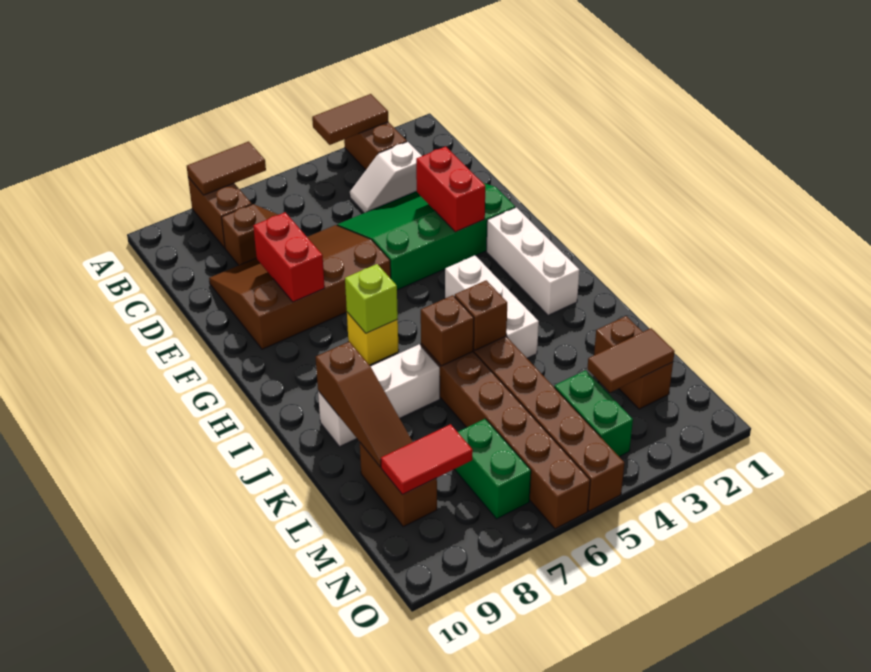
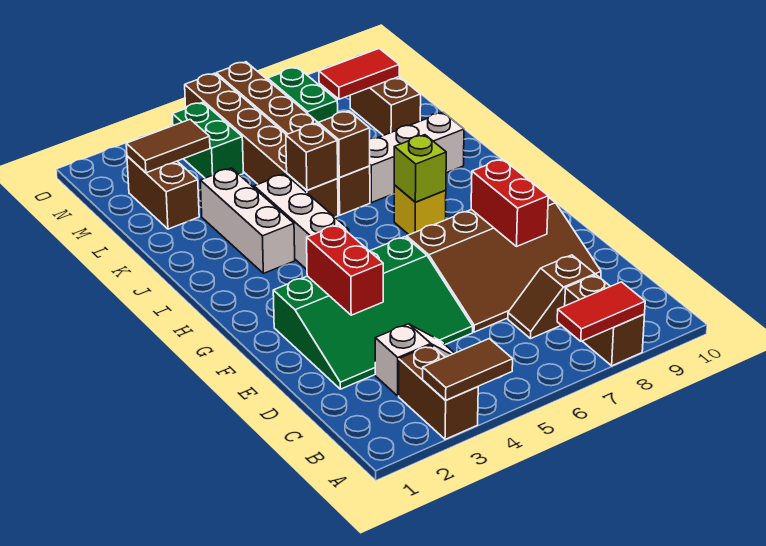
brown 1x2 tile [187,141,266,195] -> red 1x2 tile [557,282,645,341]
white 1x3 brick [487,207,580,315] -> white 1x3 brick moved to [200,168,295,273]
brown 1x3 slope [316,342,412,467] -> none

